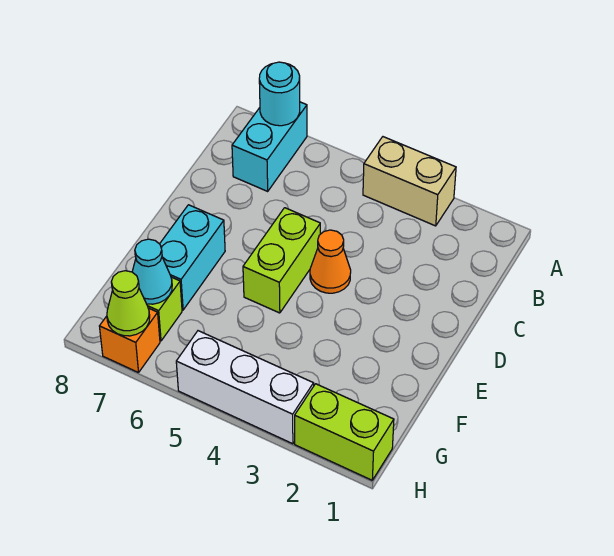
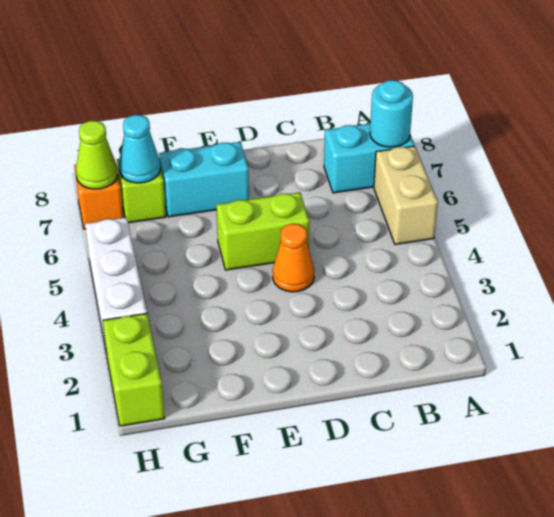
tan 1x2 brick [363,137,456,226] -> tan 1x2 brick moved to [374,146,438,245]

